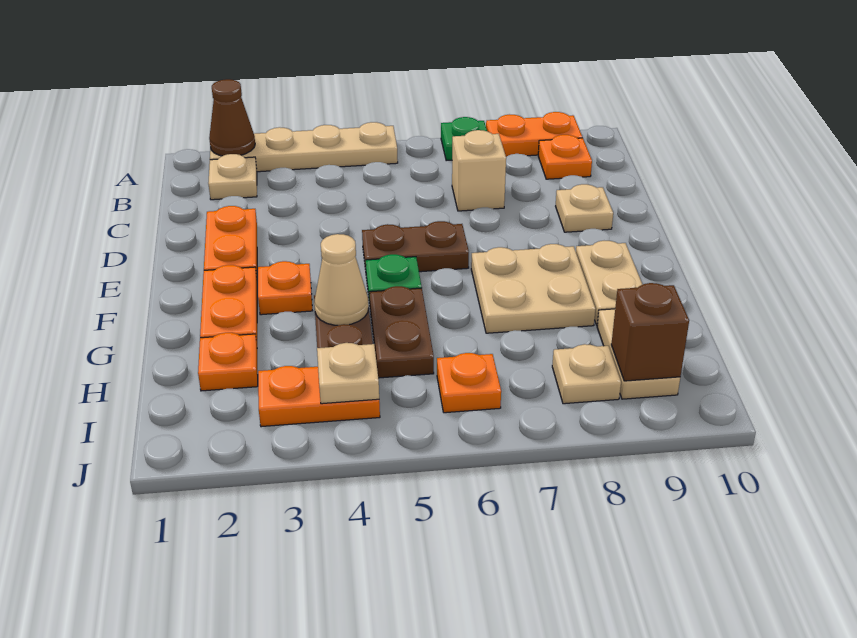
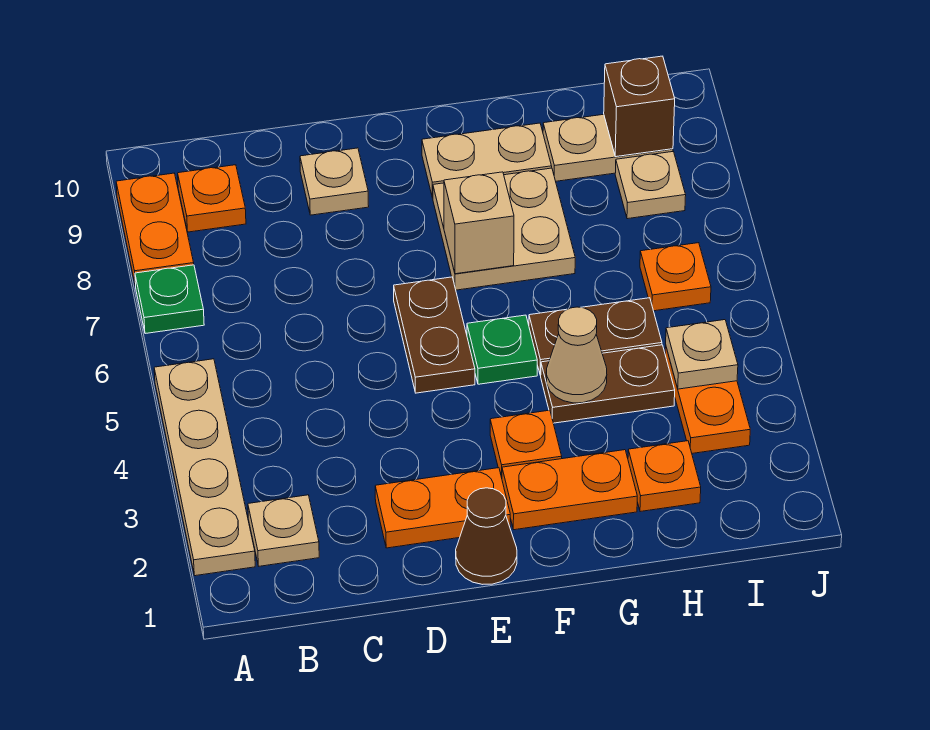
brown 1x1 cone [209,79,255,156] -> brown 1x1 cone moved to [456,488,517,584]
tan 1x1 brick [452,130,506,211] -> tan 1x1 brick moved to [444,172,514,274]

